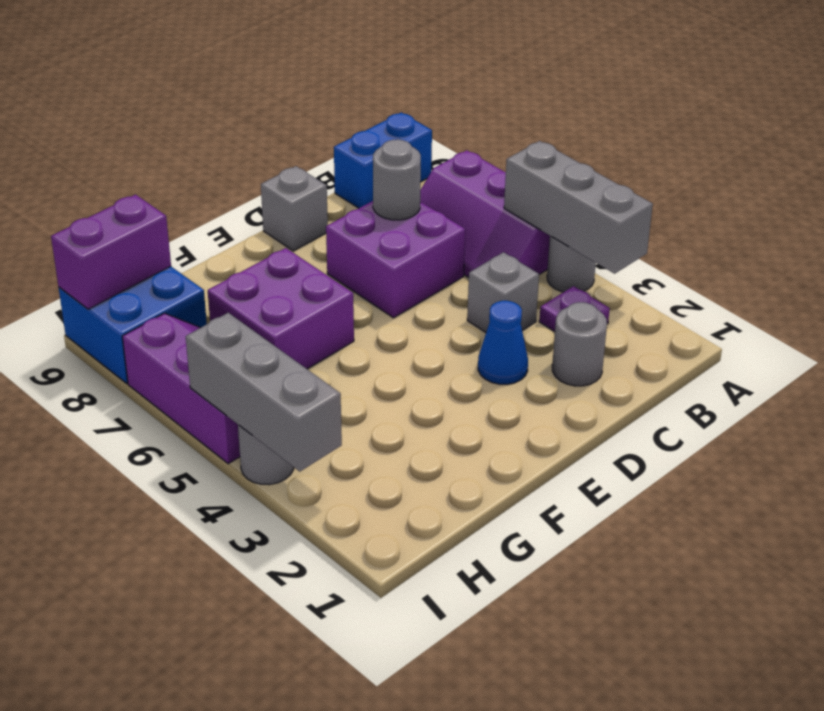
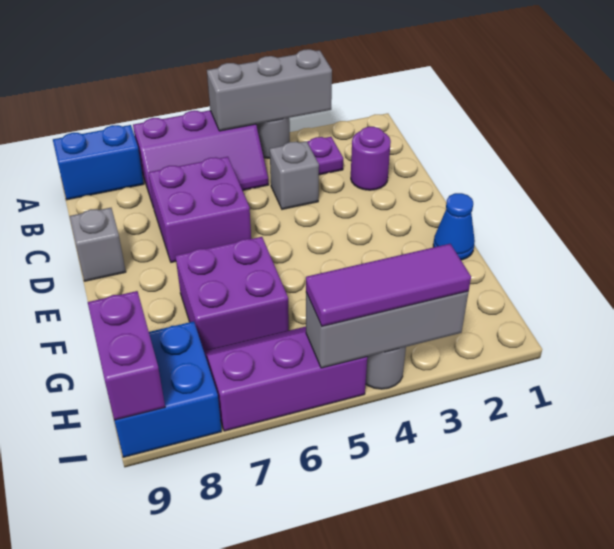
blue 1x2 brick [334,112,432,208] -> blue 1x2 brick turned to [53,125,144,200]
grey 1x1 round brick [552,302,607,386] -> purple 1x1 round brick [351,127,391,190]
grey 1x1 round brick [373,139,421,220] -> none
blue 1x1 cone [478,301,528,384] -> blue 1x1 cone moved to [433,193,475,260]
none -> purple 1x3 tile [306,244,471,326]

